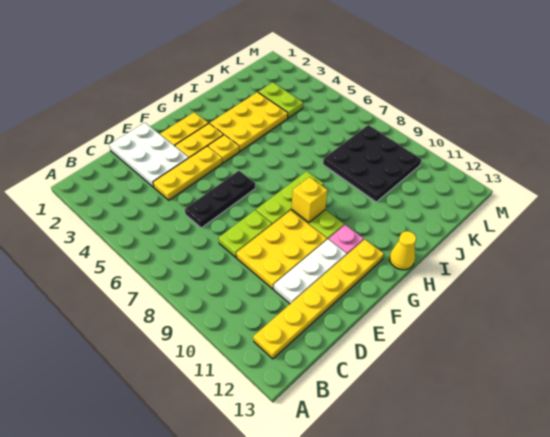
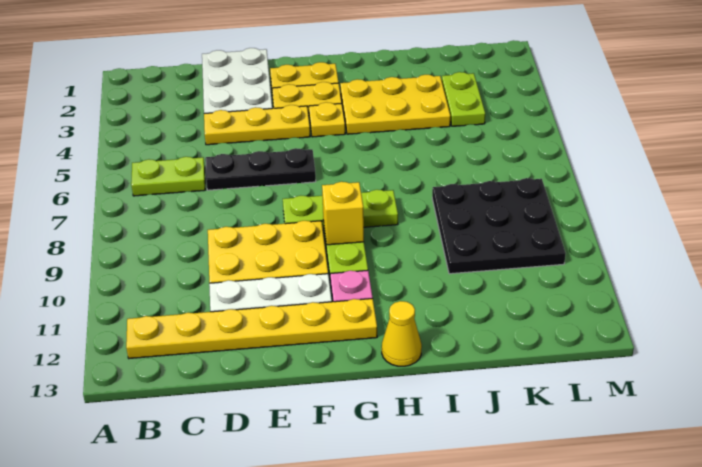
lime 1x2 plate [219,210,272,257] -> lime 1x2 plate moved to [131,157,206,196]

